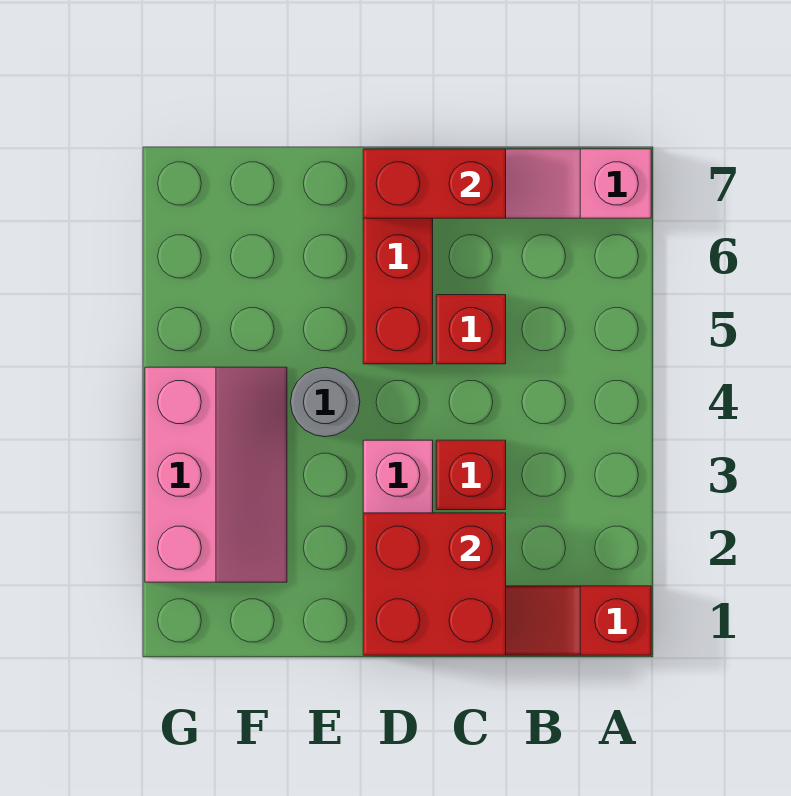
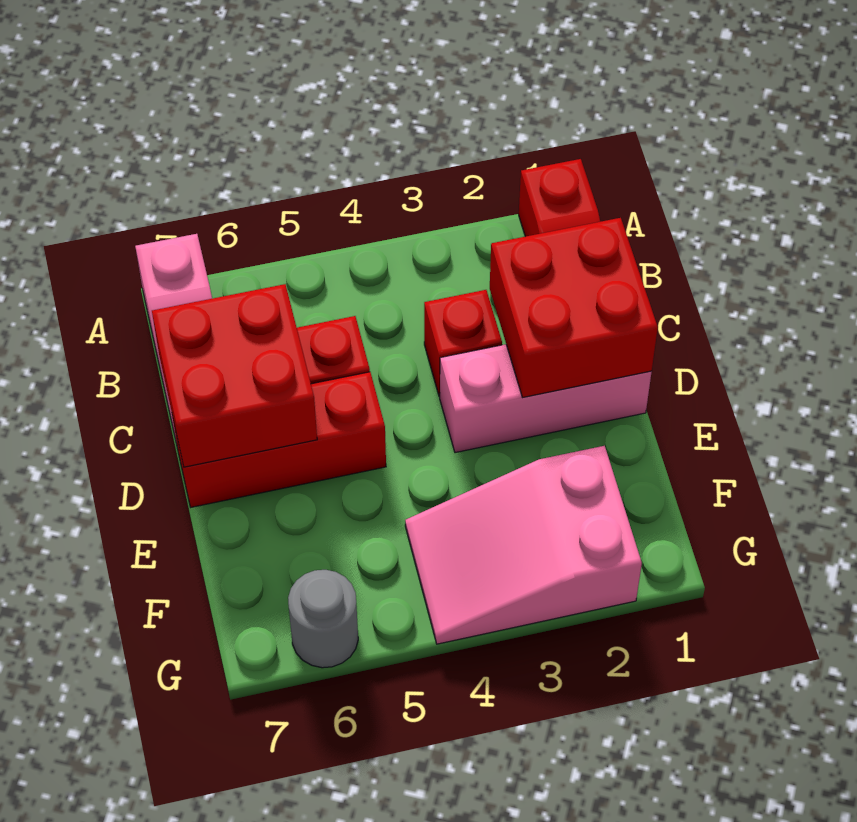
red 1x2 brick [363,149,506,218] -> red 2x2 brick [152,284,317,467]
grey 1x1 round brick [291,367,360,437] -> grey 1x1 round brick moved to [288,570,358,668]
pink 2x3 slope [145,367,287,582] -> pink 2x3 slope turned to [405,446,642,644]

